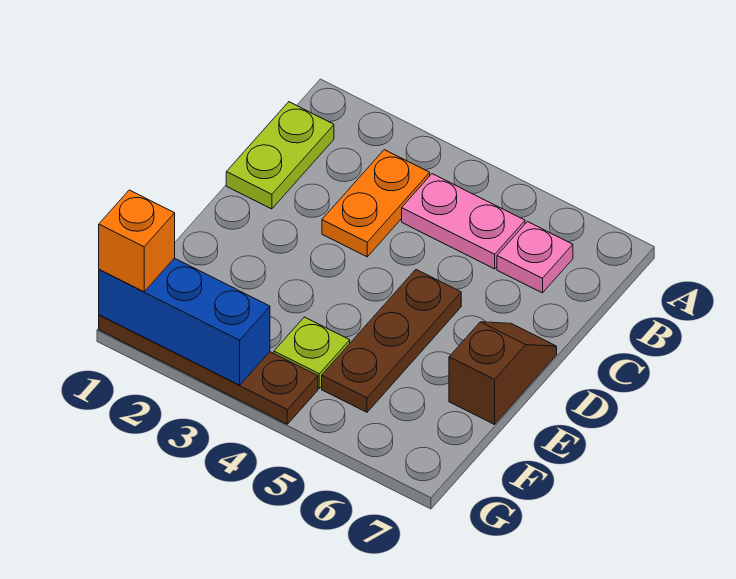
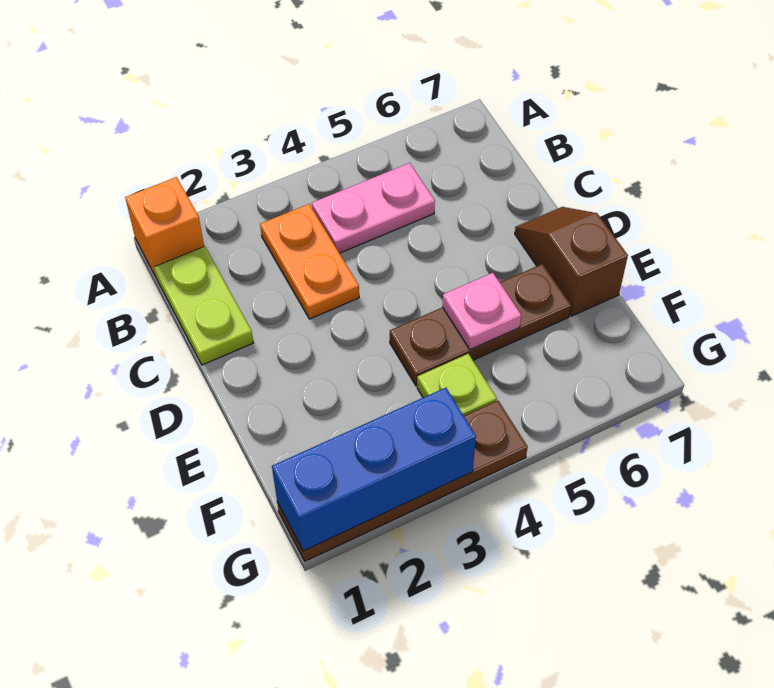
pink 1x1 plate [497,222,573,293] -> pink 1x1 plate moved to [442,273,521,350]
brown 1x3 plate [322,270,461,412] -> brown 1x3 plate turned to [390,264,571,386]
orange 1x1 brick [99,190,175,292] -> orange 1x1 brick moved to [125,177,204,277]

